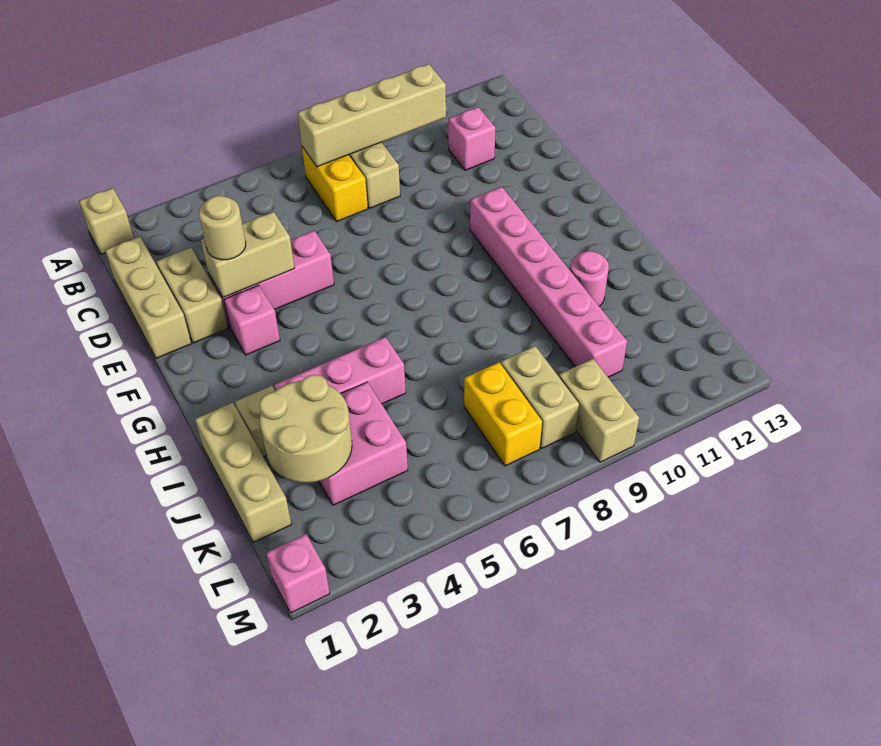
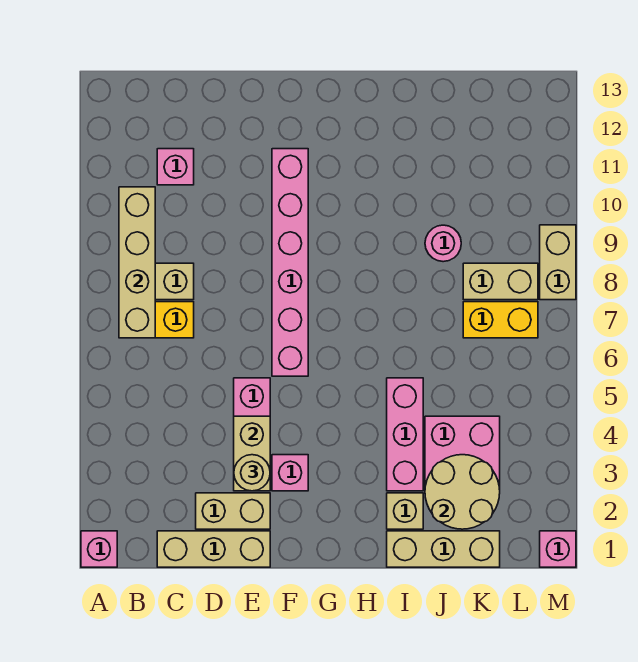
tan 1x1 brick [79,188,134,254] -> pink 1x1 brick [81,531,117,567]
pink 1x6 brick [470,187,627,377] -> pink 1x6 brick turned to [272,149,308,376]
pink 1x1 round brick [570,251,609,306] -> pink 1x1 round brick moved to [425,225,461,262]
tan 1x2 brick [559,359,639,462] -> tan 1x2 brick turned to [540,225,576,300]

